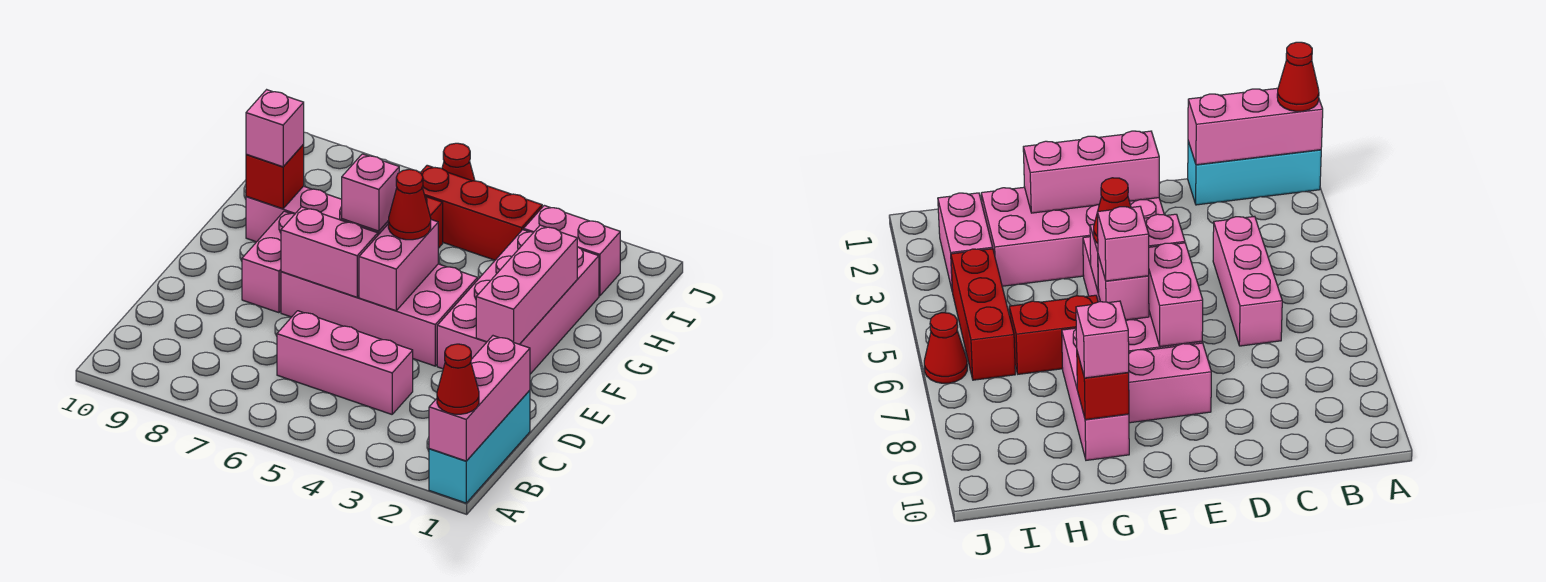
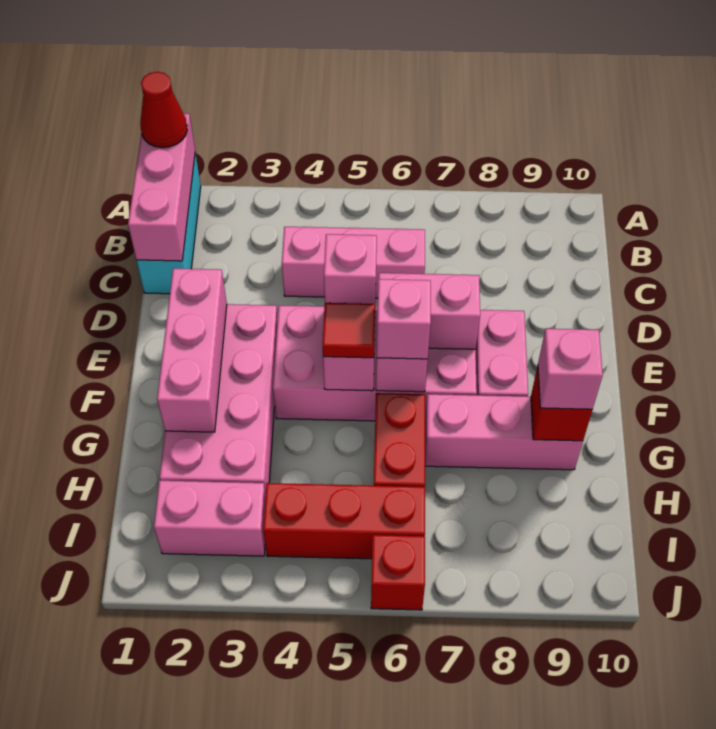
none -> pink 1x1 brick [324,234,377,304]
red 1x1 cone [388,169,431,240] -> red 1x1 tile [323,303,375,358]
red 1x1 cone [442,143,475,181] -> red 1x1 brick [371,535,425,610]

